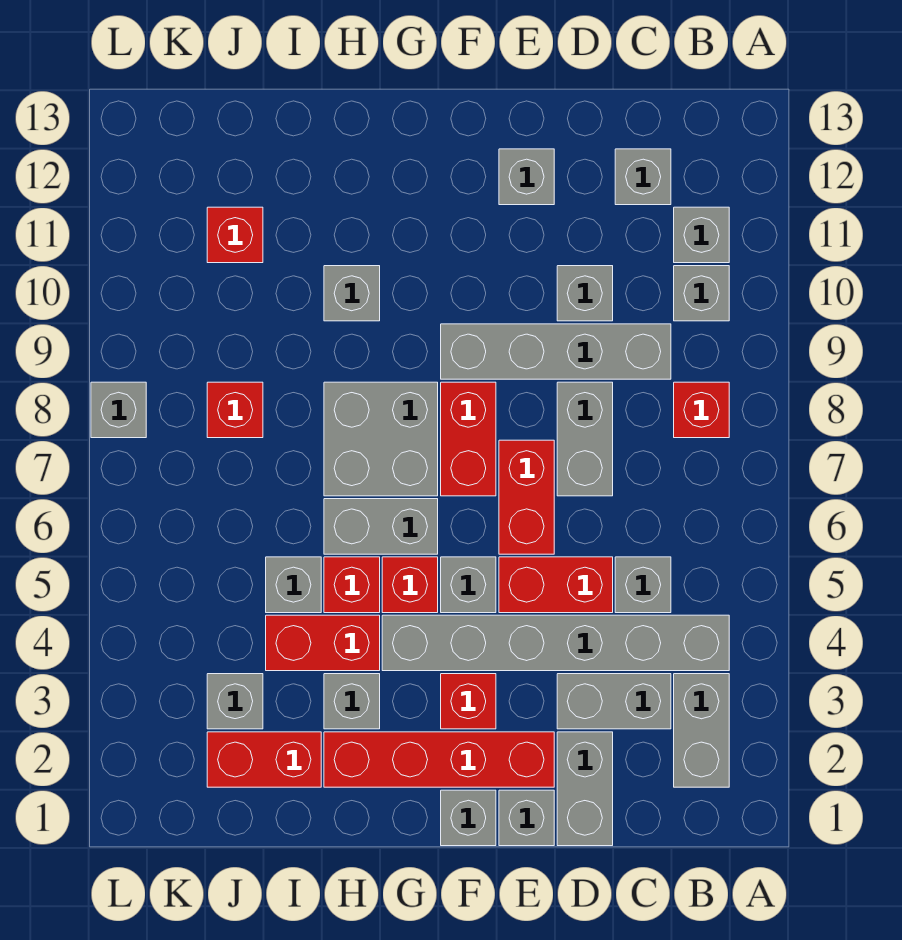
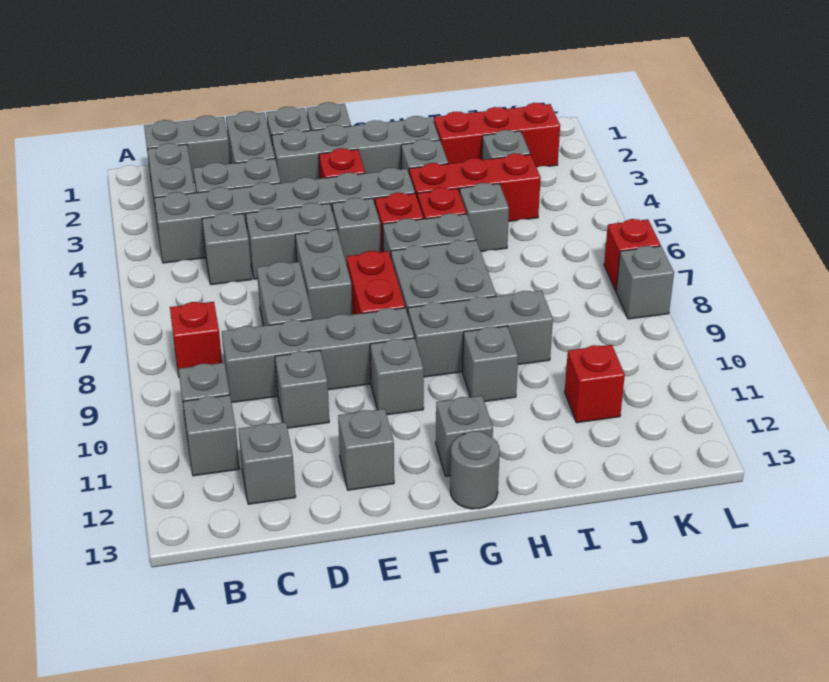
none -> grey 1x2 brick [144,116,230,183]
red 1x2 brick [499,557,613,613] -> grey 1x2 brick [246,203,337,279]
red 1x4 brick [324,732,554,787] -> grey 1x4 brick [272,116,440,183]
red 1x2 brick [499,440,554,554] -> grey 1x2 brick [295,229,352,320]
none -> grey 1x1 brick [370,338,424,415]
none -> grey 1x3 brick [408,291,553,377]
none -> grey 1x1 brick [436,396,493,476]
none -> grey 1x1 round brick [450,431,500,509]
red 1x2 brick [266,615,380,671] -> red 1x3 brick [409,153,541,221]
red 1x2 brick [207,732,321,787] -> red 1x3 brick [434,103,560,167]
red 1x1 brick [207,382,263,438] -> red 1x1 brick moved to [604,219,661,291]

